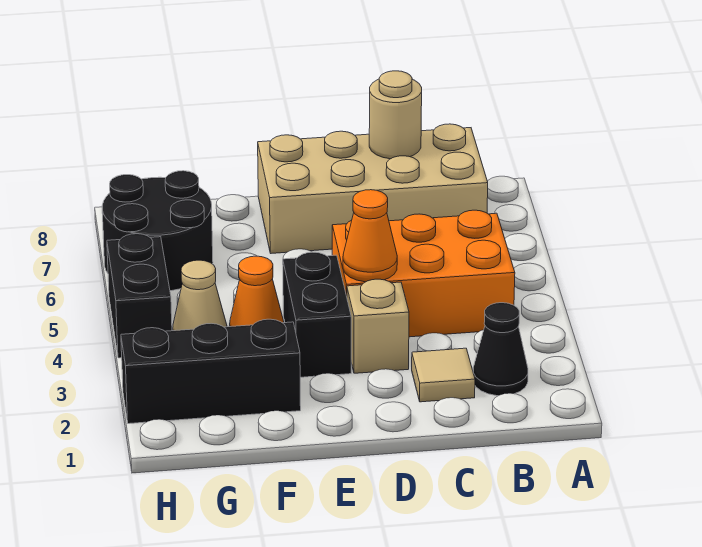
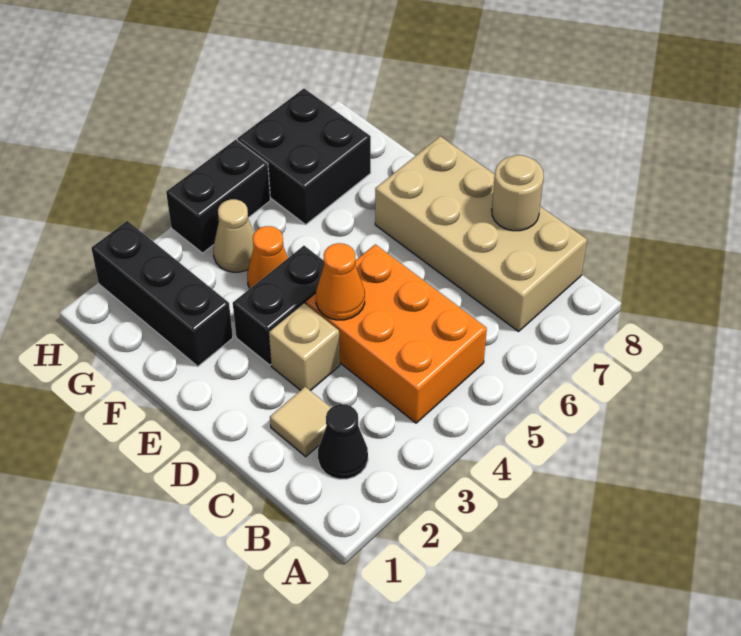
black 2x2 round brick [102,171,213,291] -> black 2x2 brick [237,89,371,224]

